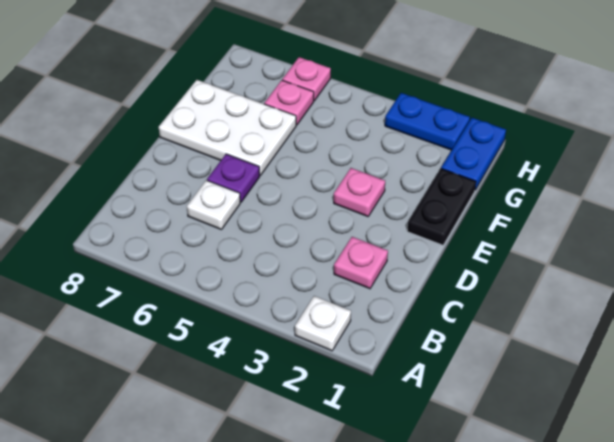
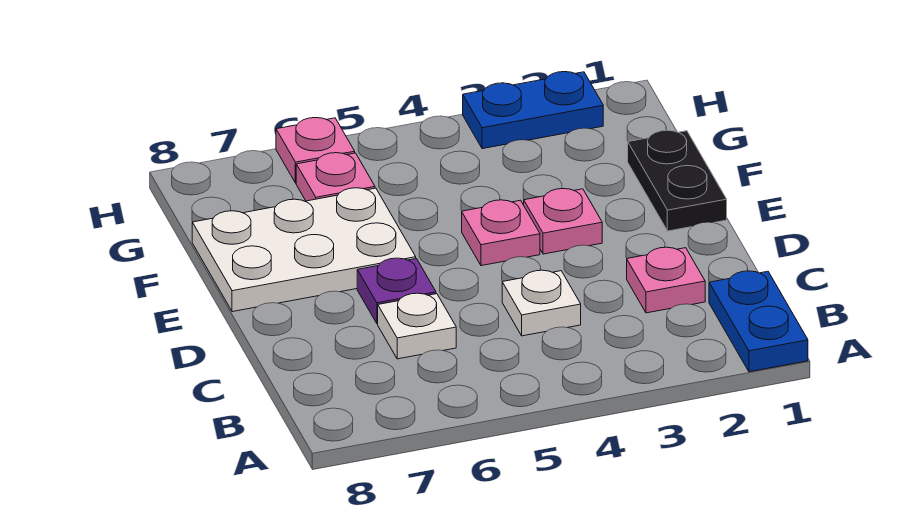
white 1x1 plate [295,296,351,351] -> white 1x1 plate moved to [502,270,581,336]
none -> pink 1x1 plate [462,200,540,266]
blue 1x2 plate [441,118,506,190] -> blue 1x2 plate moved to [709,271,808,372]

